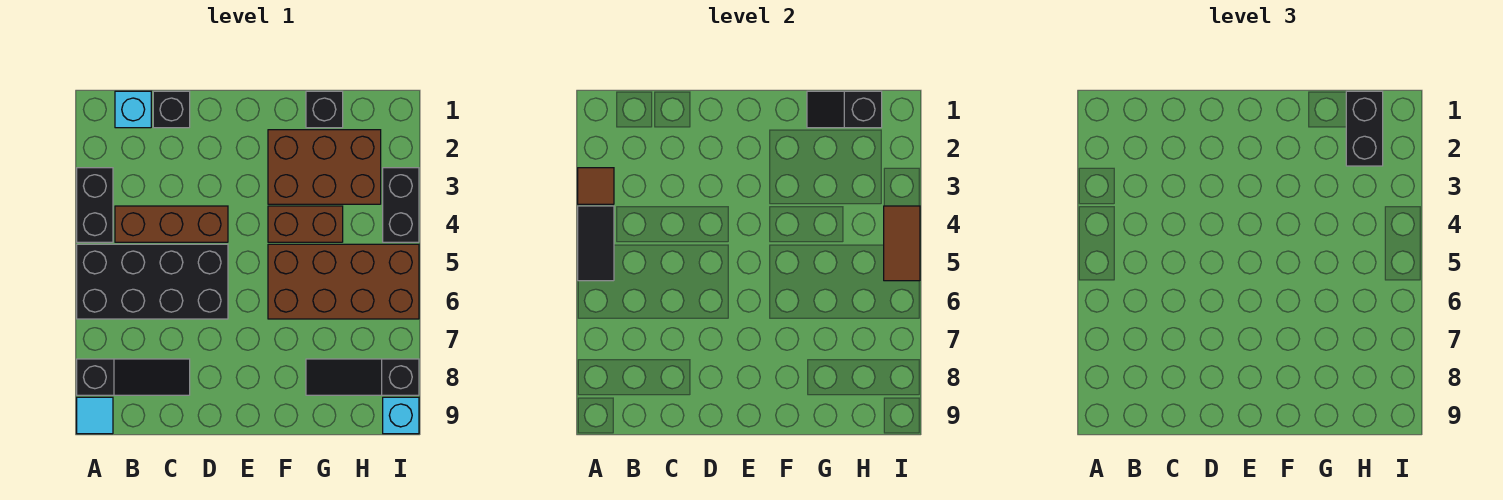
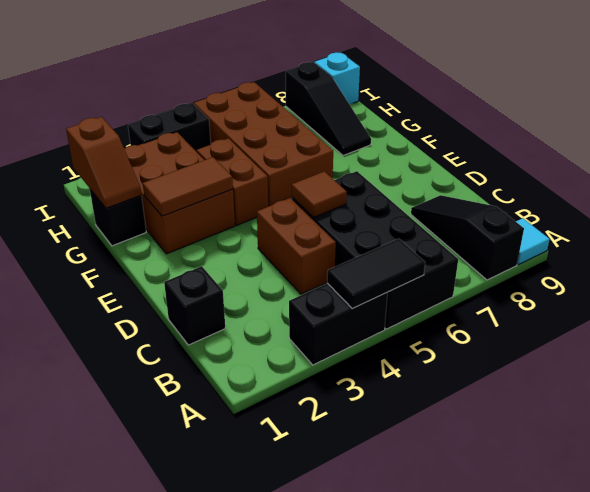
brown 1x1 tile [578,168,614,204] -> brown 1x1 tile moved to [292,171,347,218]
cyan 1x1 brick [115,91,151,128] -> none
brown 1x3 brick [115,206,228,242] -> brown 1x2 brick [257,198,336,294]
black 1x2 slope [807,91,882,128] -> brown 1x2 slope [66,117,141,208]
black 1x2 brick [1346,91,1383,166] -> none
brown 1x2 tile [884,206,920,281] -> brown 1x2 tile moved to [143,157,233,216]

